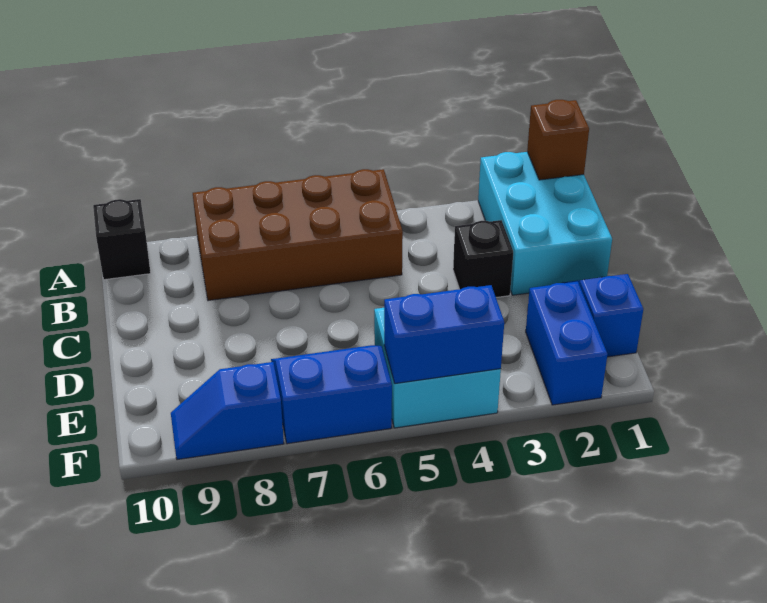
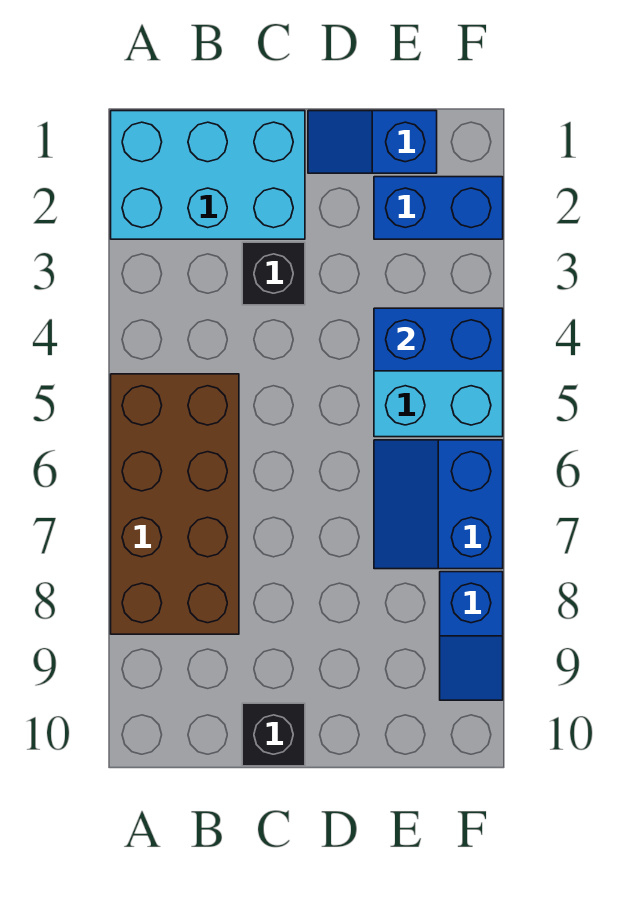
brown 1x1 brick [527,100,589,180] -> none
black 1x1 brick [93,199,151,280] -> black 1x1 brick moved to [242,703,305,766]
blue 1x2 brick [384,285,504,384] -> blue 1x2 brick turned to [374,308,503,371]

